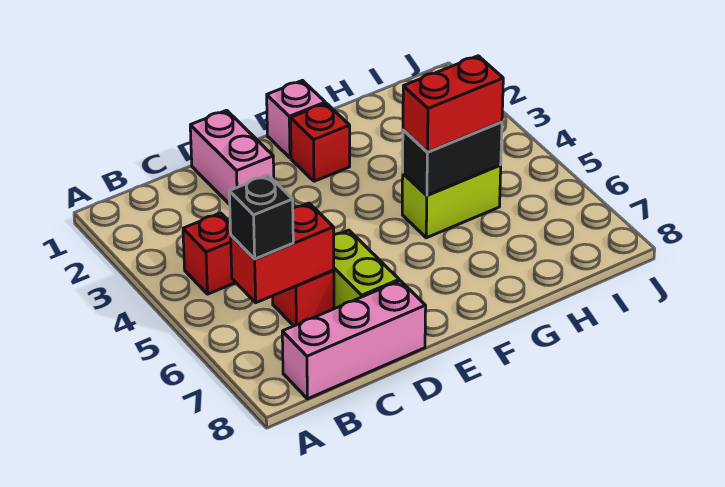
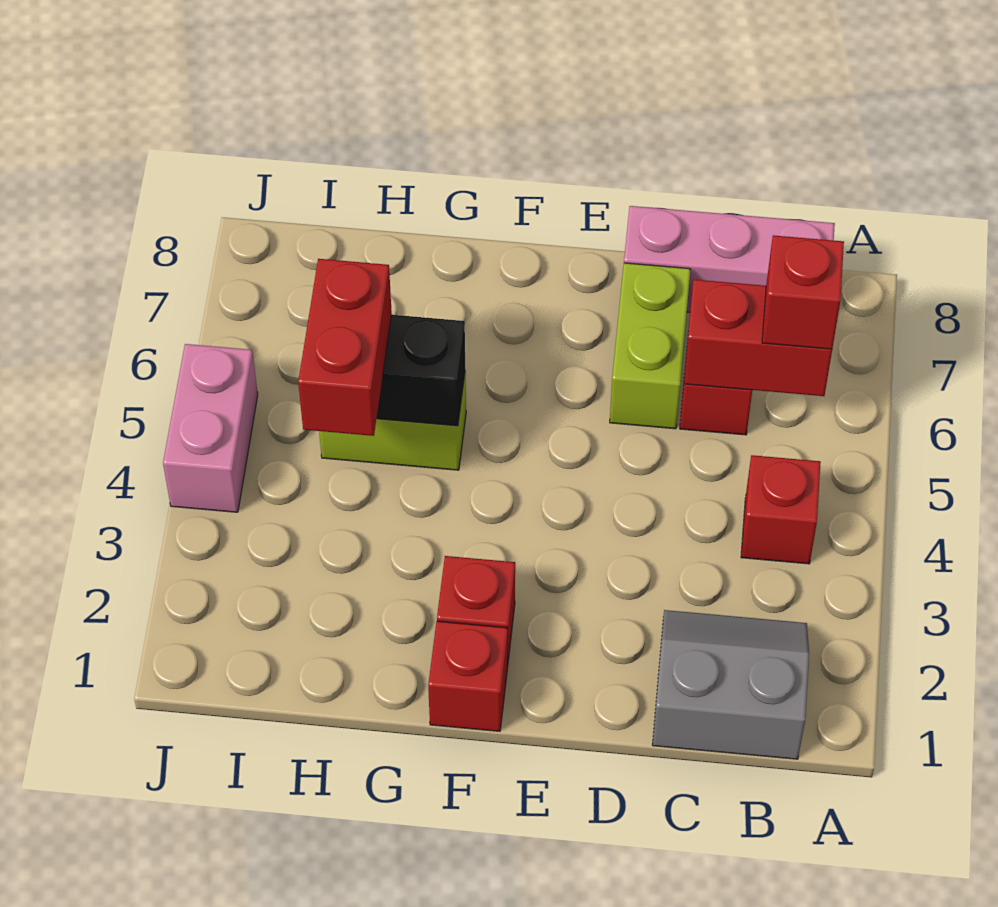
none -> grey 2x2 slope [652,610,809,759]
black 1x1 brick [229,175,293,259] -> red 1x1 brick [762,235,844,349]
pink 1x2 brick [190,110,274,205] -> pink 1x2 brick moved to [163,344,258,512]
pink 1x1 brick [267,81,325,158] -> red 1x1 brick [428,621,508,731]
red 1x2 brick [403,56,503,152] -> red 1x2 brick turned to [298,259,392,436]

